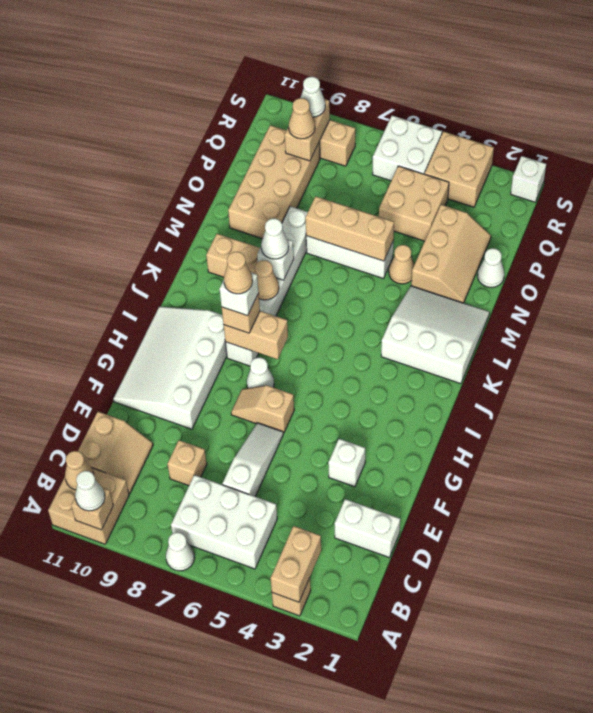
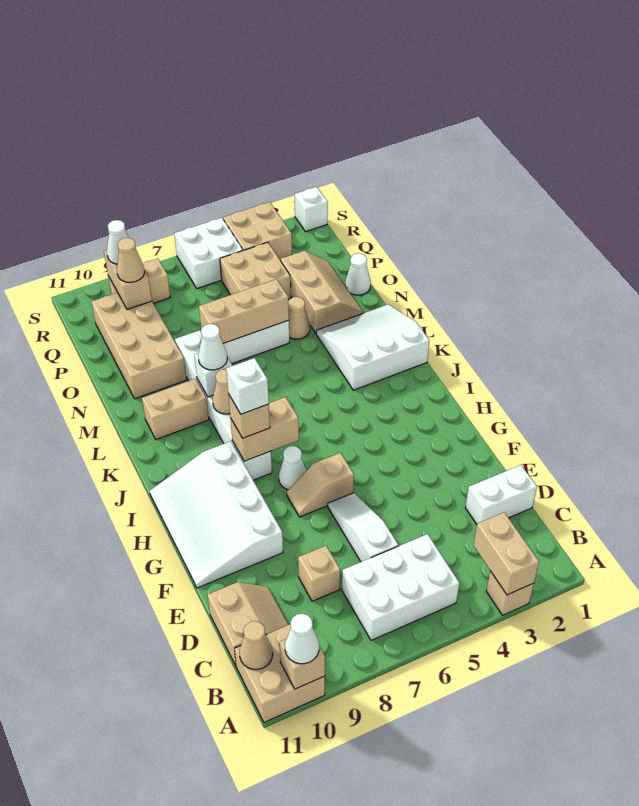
white 1x1 cone [166,532,195,571] -> none
white 1x1 brick [328,439,365,487] -> none
tan 1x1 cone [224,252,253,294] -> none

